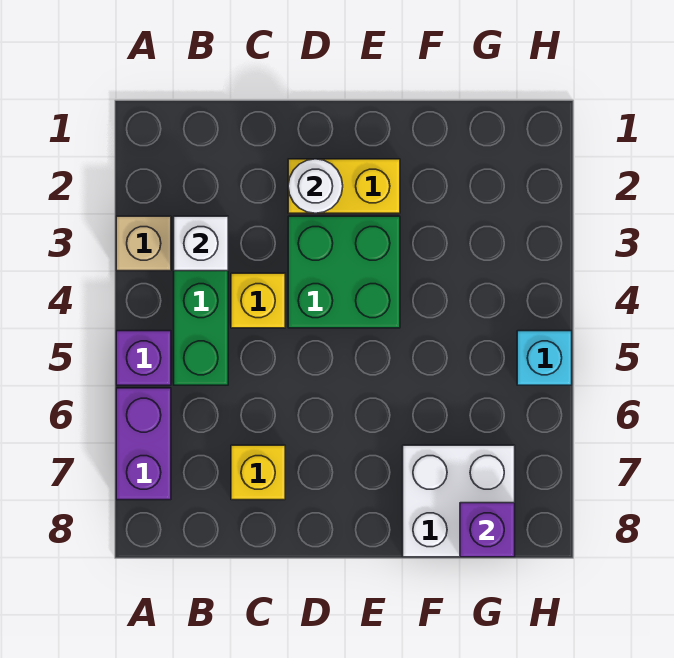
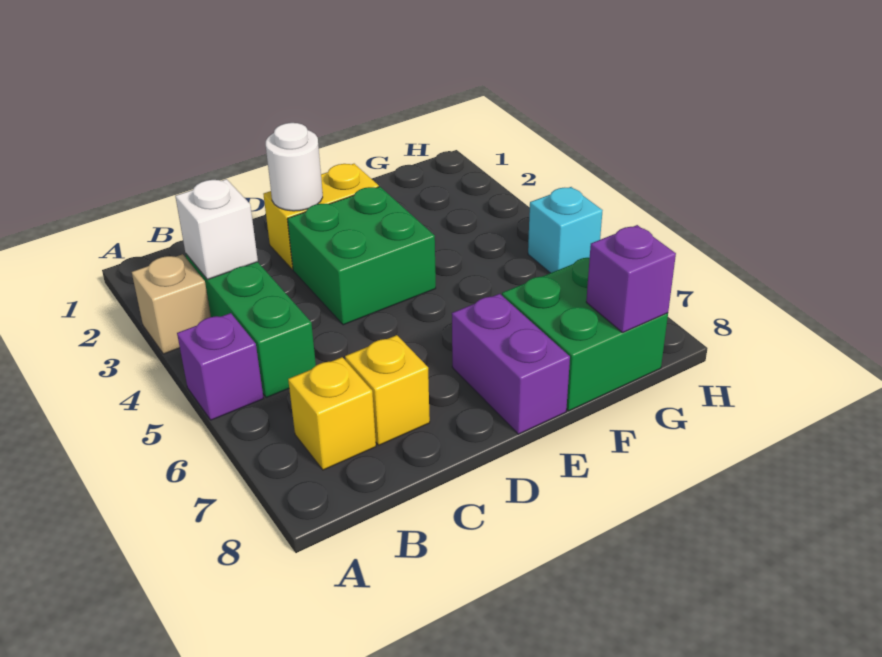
purple 1x2 brick [116,388,171,500] -> purple 1x2 brick moved to [452,294,570,434]
yellow 1x1 brick [231,273,285,328] -> yellow 1x1 brick moved to [288,357,376,470]
white 2x2 brick [403,445,515,557] -> green 2x2 brick [502,258,668,411]

